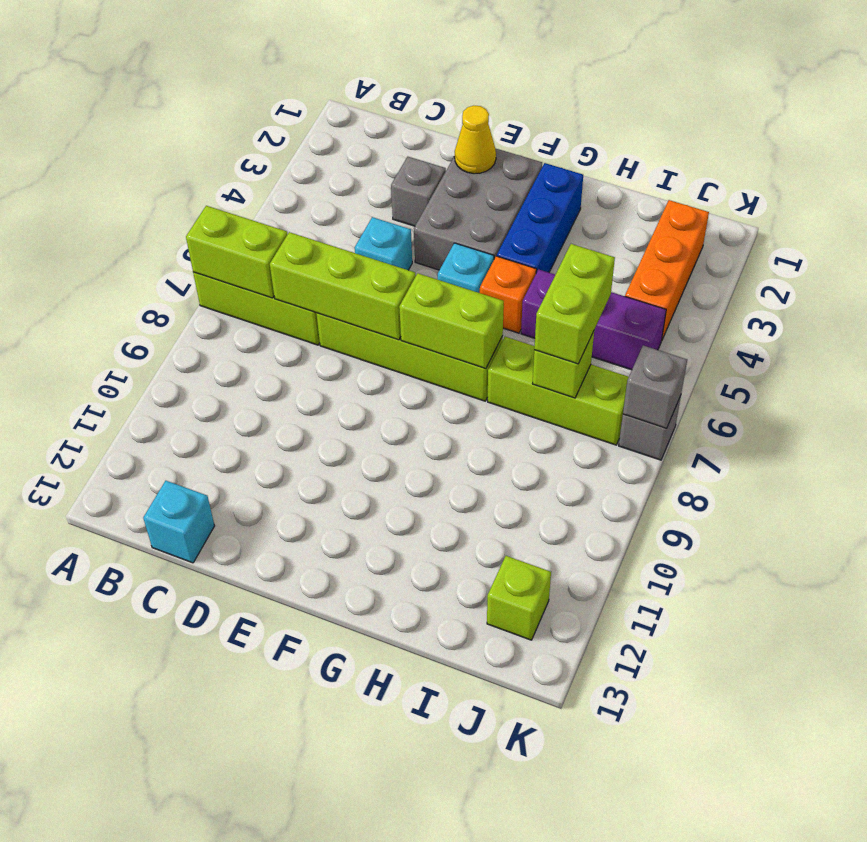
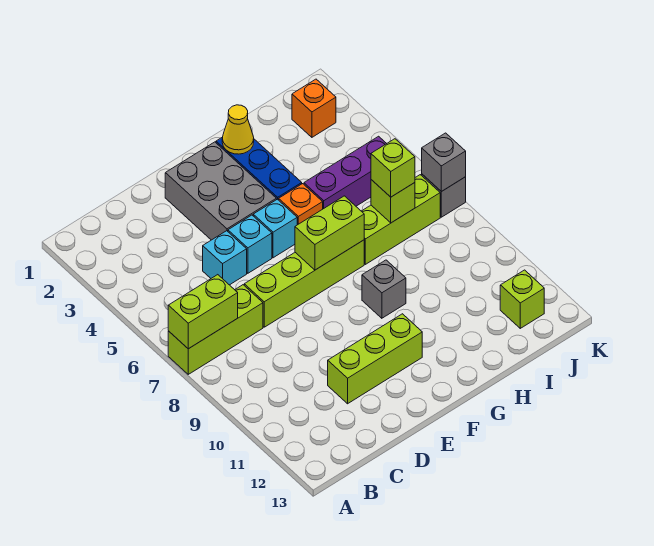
lime 1x3 brick [270,232,416,340] -> lime 1x3 brick moved to [328,314,422,404]
cyan 1x1 brick [143,481,214,563] -> cyan 1x1 brick moved to [228,215,272,273]
grey 1x1 brick [391,157,446,226] -> grey 1x1 brick moved to [362,260,406,318]
yellow 1x1 cone [455,106,496,174] -> yellow 1x1 cone moved to [222,105,254,154]
lime 1x2 brick [534,244,615,364] -> lime 1x1 brick [371,139,415,197]
orange 1x3 brick [625,200,709,341] -> orange 1x1 brick [292,79,336,137]

